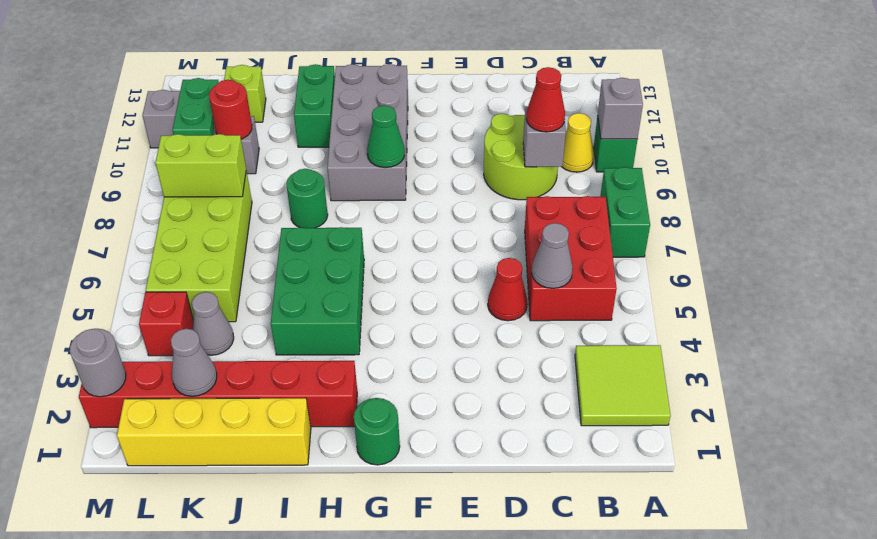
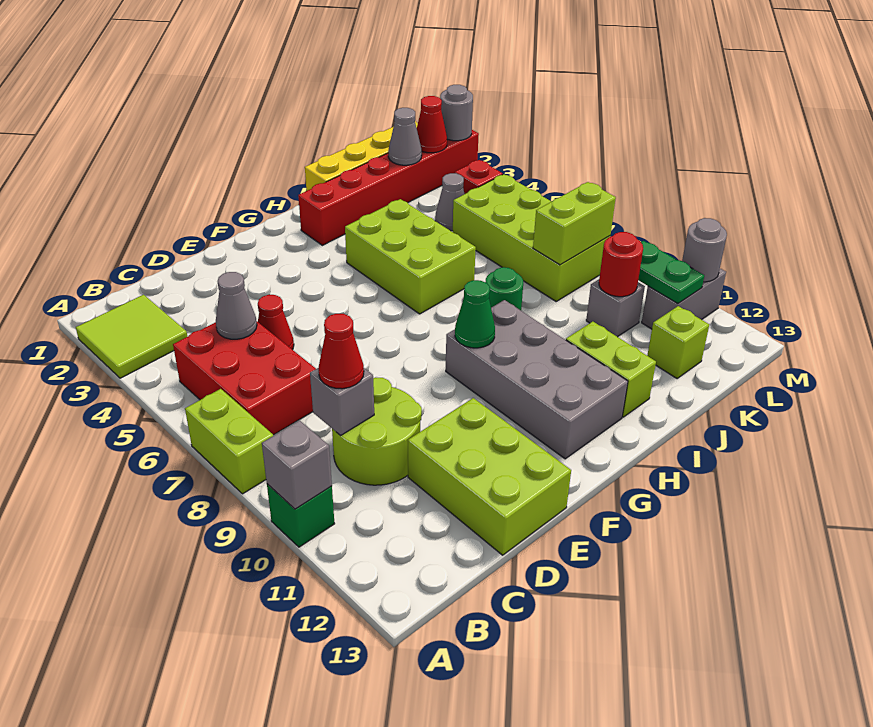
green 1x2 brick [600,167,650,257] -> lime 1x2 brick [185,389,273,494]
yellow 1x1 cone [562,113,594,172] -> none
none -> lime 2x3 brick [408,398,571,555]
green 1x1 round brick [354,398,400,465] -> none
green 2x3 brick [271,227,364,355] -> lime 2x3 brick [345,199,476,314]
green 1x2 brick [294,64,335,147] -> lime 1x2 brick [566,322,656,417]
none -> red 1x1 cone [417,96,447,153]
none -> grey 1x1 round brick [682,218,727,282]

